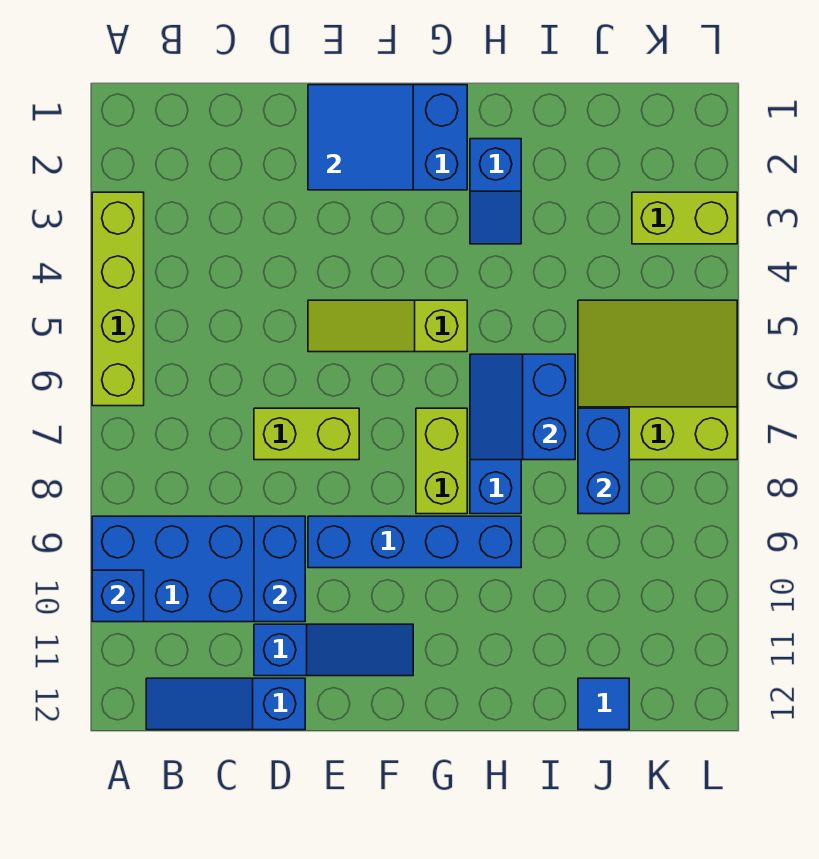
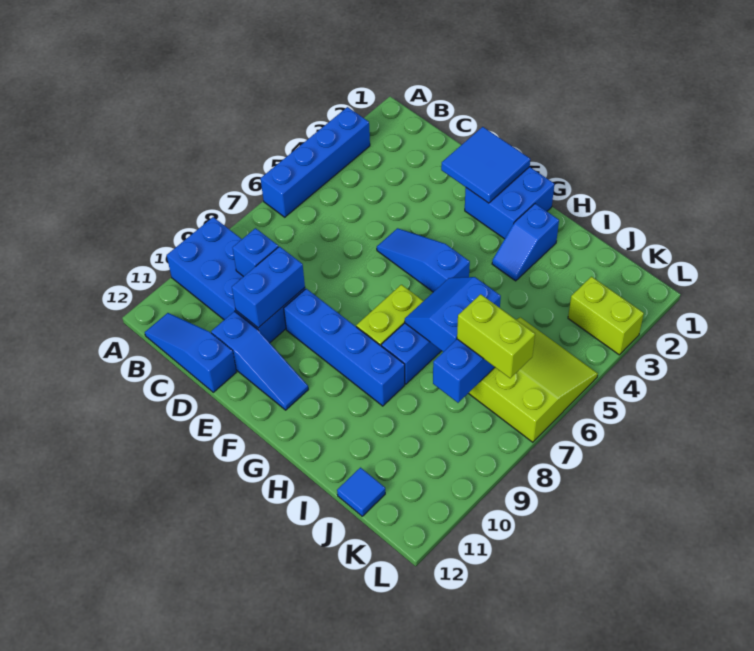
lime 1x4 brick [92,192,144,406] -> blue 1x4 brick [261,107,370,217]
blue 1x1 brick [92,570,144,622] -> blue 1x1 brick moved to [233,228,278,277]
lime 1x2 brick [254,408,359,460] -> lime 1x2 brick moved to [457,294,535,378]
lime 1x3 slope [308,300,467,352] -> blue 1x3 slope [377,228,470,292]

